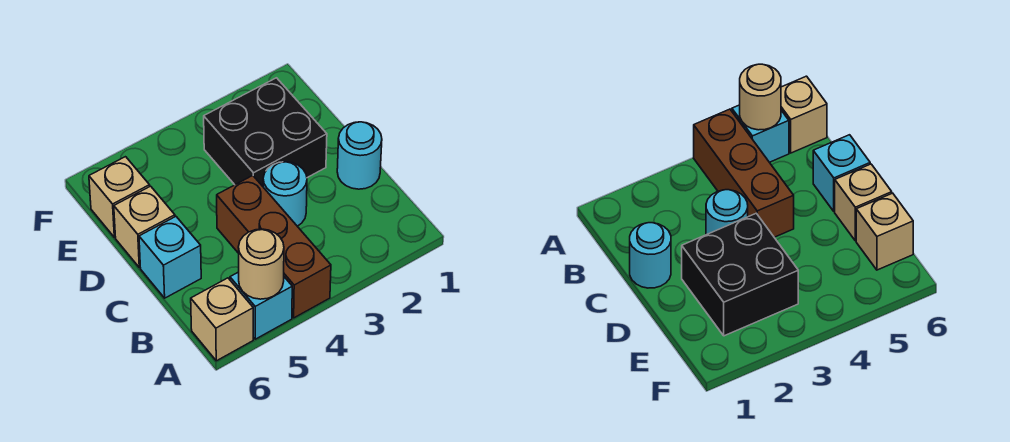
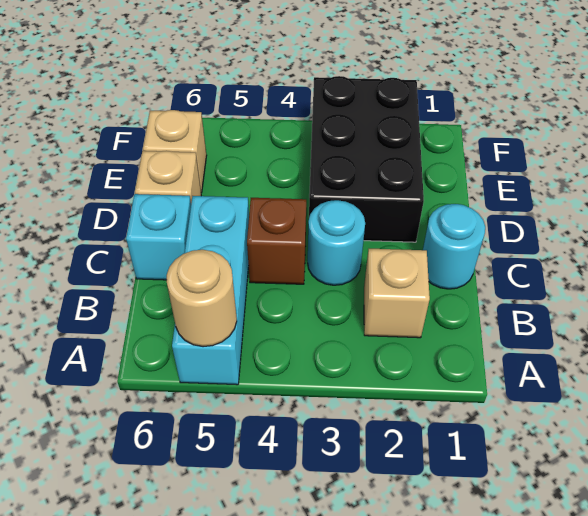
brown 1x3 brick [217,176,331,318] -> brown 1x1 brick [247,198,306,284]
cyan 1x1 brick [230,272,292,339] -> cyan 1x3 brick [172,196,249,385]
tan 1x1 brick [191,278,253,361] -> tan 1x1 brick moved to [364,249,430,338]
black 2x2 brick [204,78,327,186] -> black 2x3 brick [309,76,424,242]

